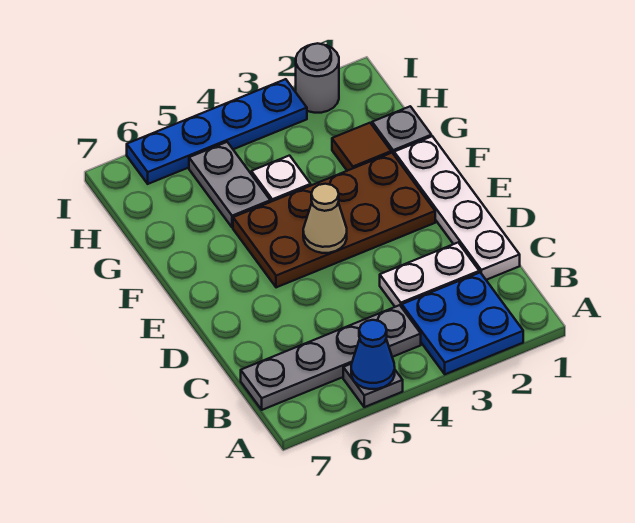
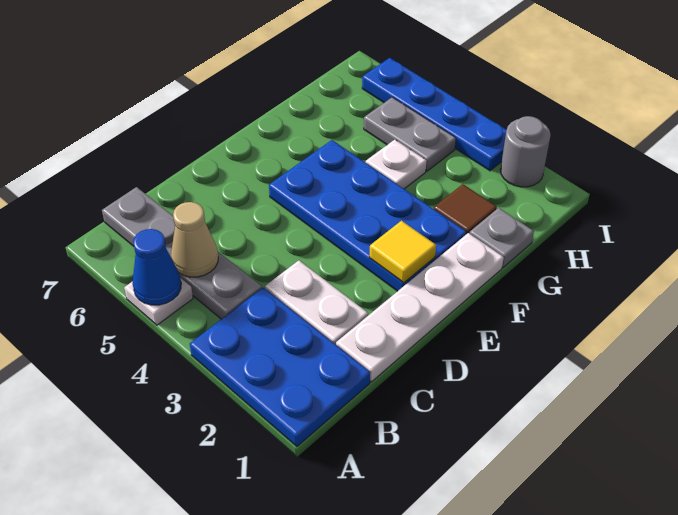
blue 2x2 plate [402,272,523,374] -> blue 2x3 plate [190,287,370,446]
grey 1x1 plate [343,364,403,407] -> white 1x1 plate [124,279,193,325]
brown 2x4 plate [233,153,435,287] -> blue 2x4 plate [269,140,466,291]
none -> yellow 1x1 tile [369,221,436,283]
tan 1x1 cone [303,184,347,253] -> tan 1x1 cone moved to [171,202,218,277]
grey 1x2 plate [189,142,270,228] -> grey 1x2 plate turned to [364,97,456,171]

